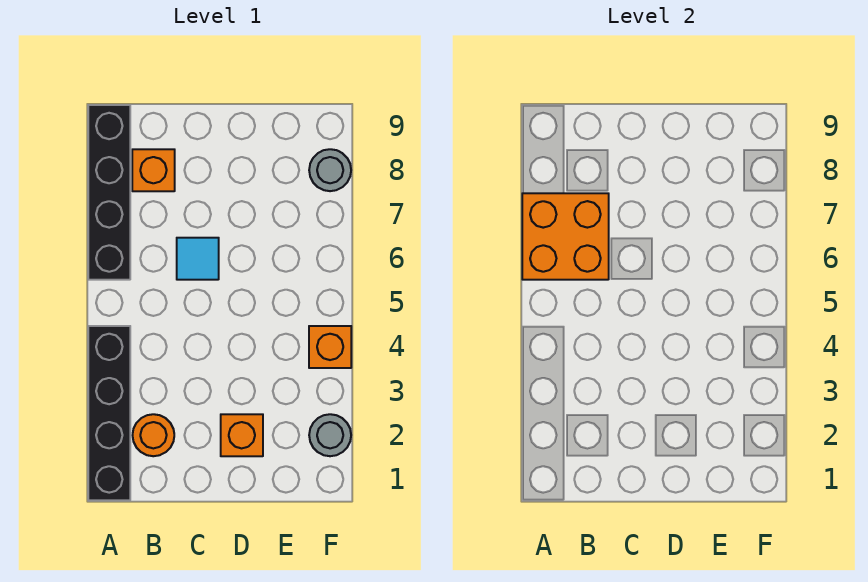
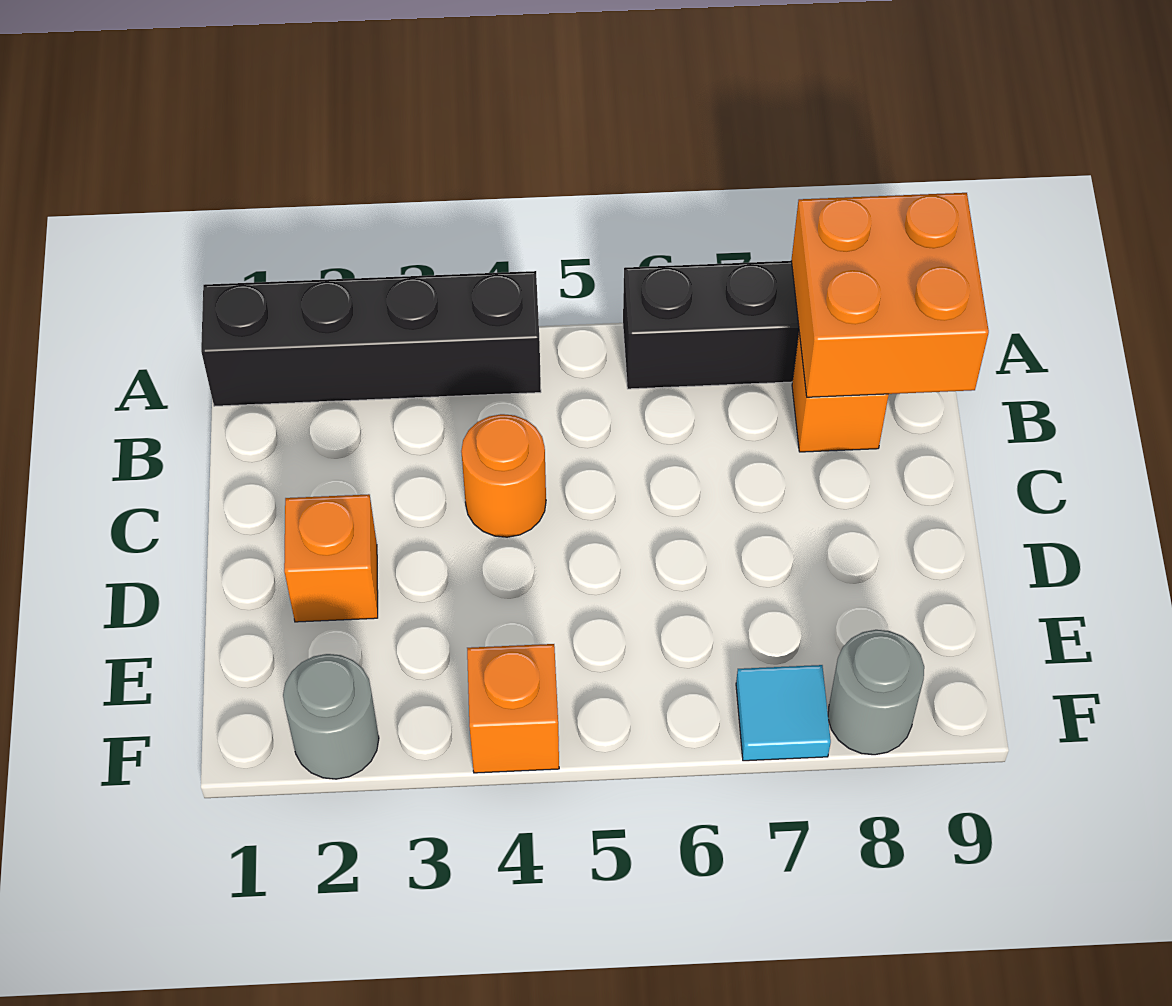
orange 2x2 brick [522,193,609,280] -> orange 2x2 brick moved to [791,193,989,397]
orange 1x1 round brick [132,414,174,456] -> orange 1x1 round brick moved to [461,414,546,537]
cyan 1x1 tile [177,238,219,280] -> cyan 1x1 tile moved to [736,665,831,761]

